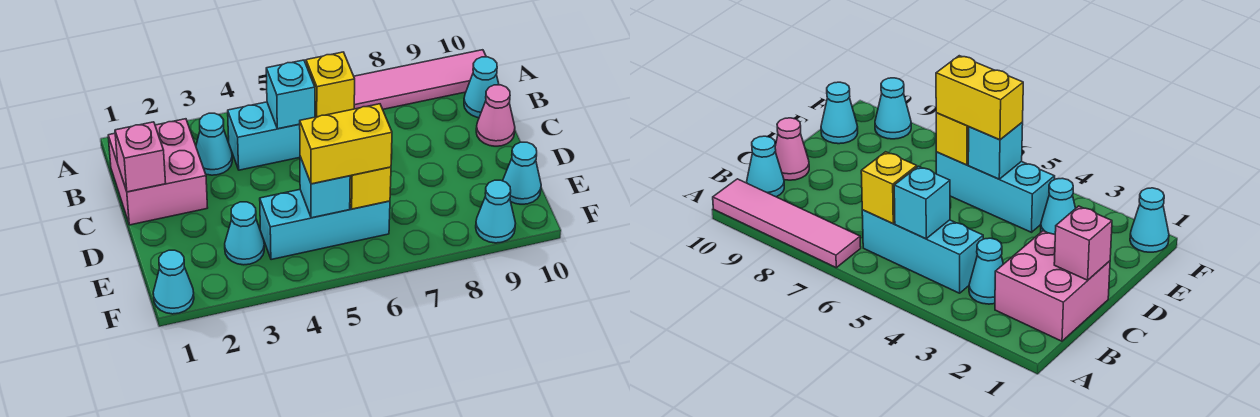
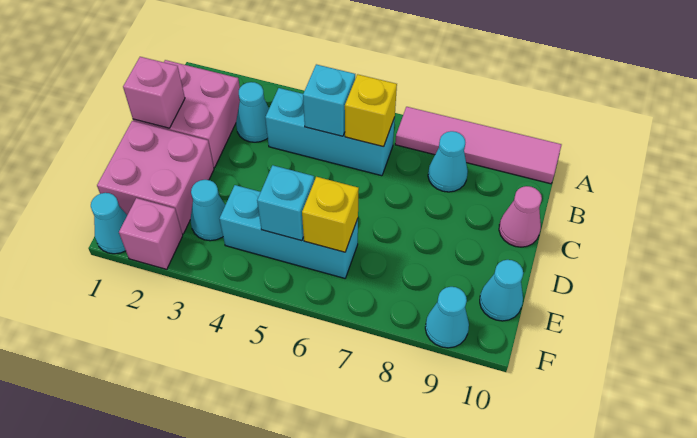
cyan 1x1 cone [464,57,499,118] -> cyan 1x1 cone moved to [428,131,468,192]
none -> pink 2x2 brick [97,121,214,234]
yellow 1x2 brick [299,104,392,184] -> none
none -> pink 1x1 brick [119,198,183,269]

